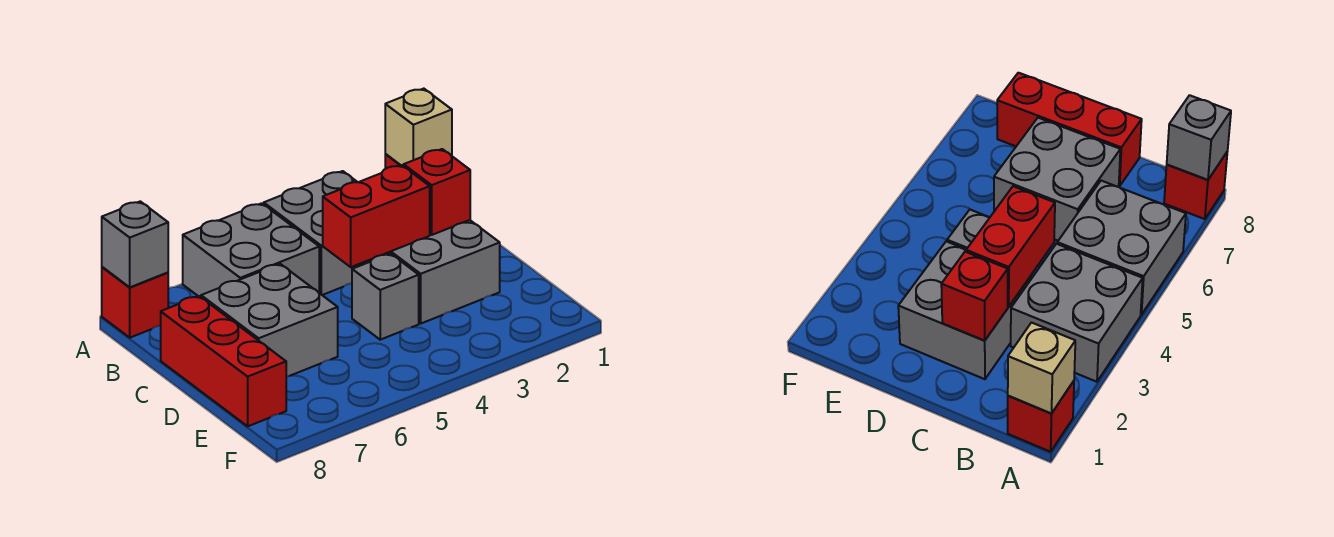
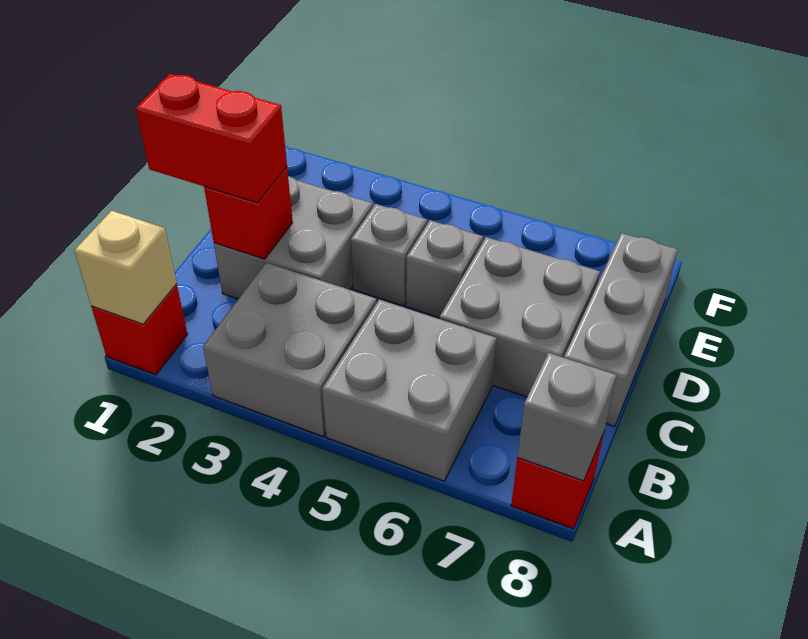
red 1x2 brick [323,165,430,267] -> red 1x2 brick moved to [136,74,287,203]
red 1x3 brick [161,296,286,426] -> grey 1x3 brick [564,233,678,427]
none -> grey 1x1 brick [406,220,483,318]

